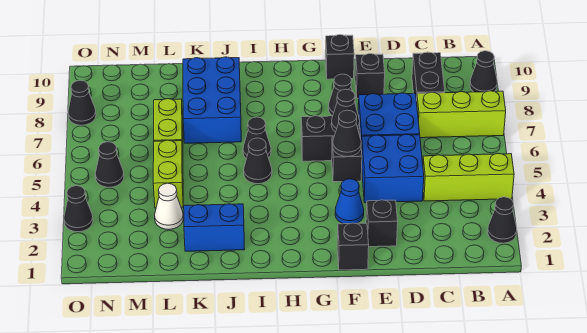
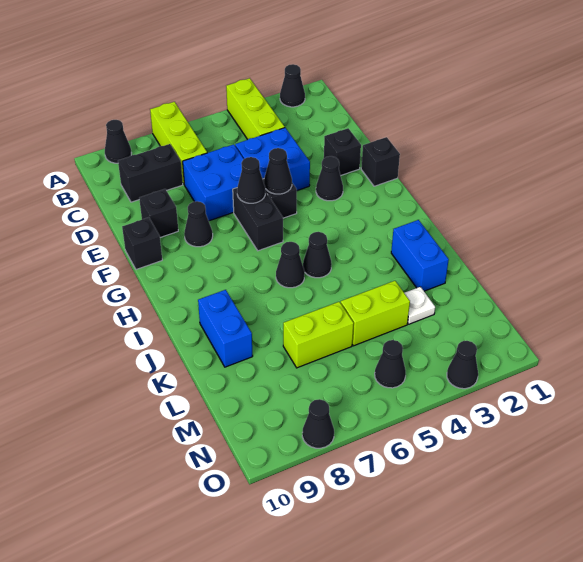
blue 1x1 cone [335,179,364,224] -> black 1x1 cone [316,156,343,201]
blue 2x3 brick [183,57,241,143] -> blue 1x2 brick [198,290,253,367]
white 1x1 cone [155,183,183,229] -> white 1x1 plate [405,287,435,324]

